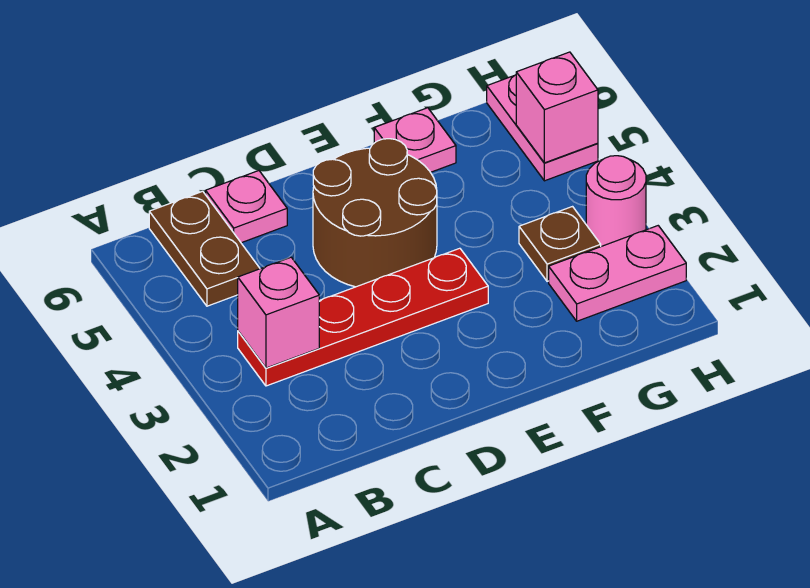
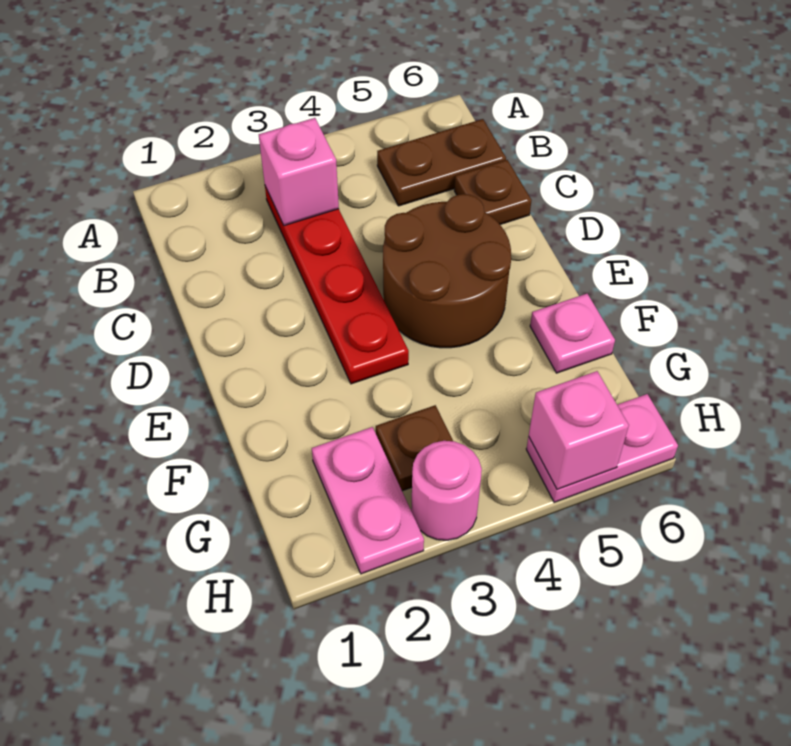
pink 1x1 plate [206,171,287,243] -> brown 1x1 plate [454,160,532,225]

